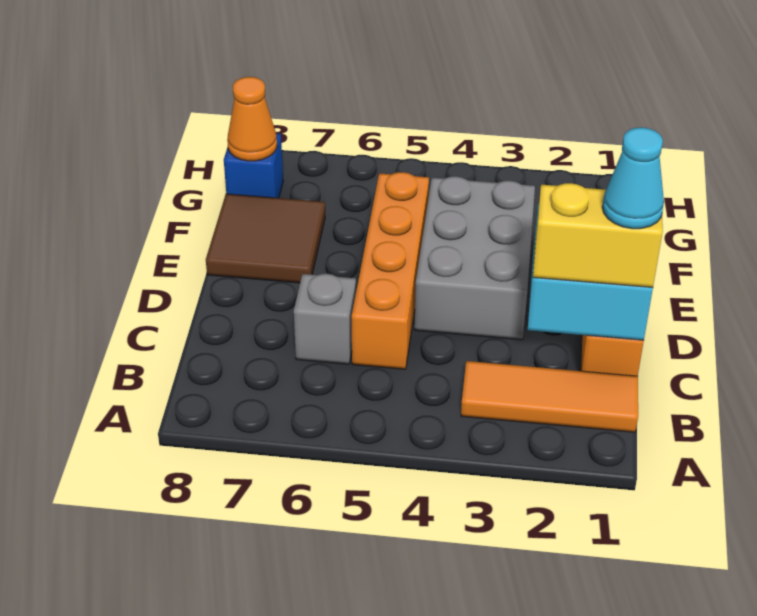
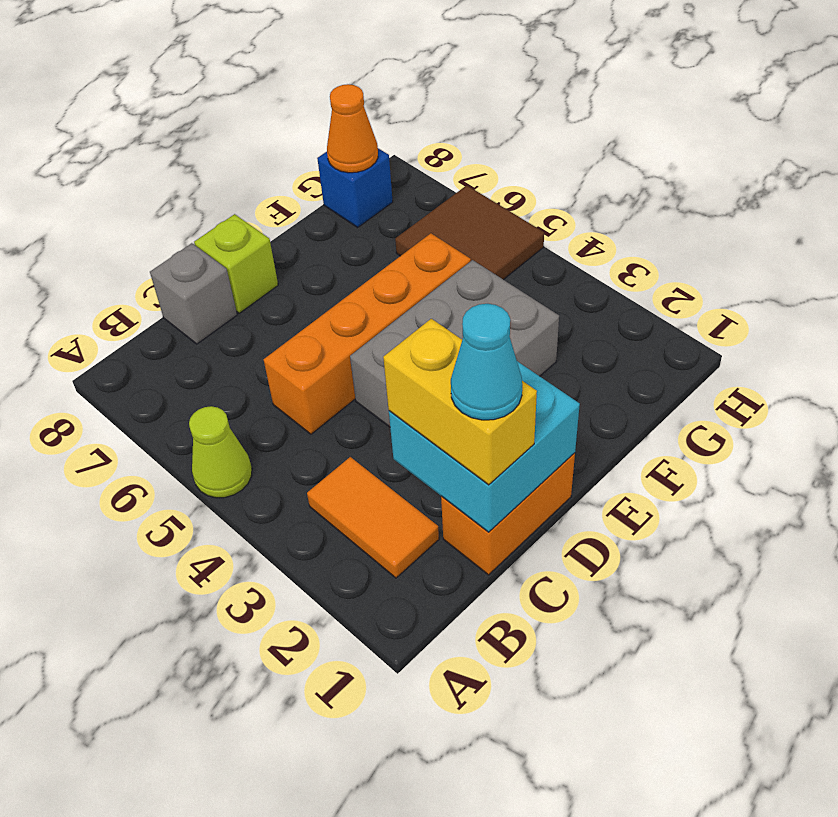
none -> lime 1x1 cone [189,406,252,498]
orange 1x3 tile [461,361,638,432] -> orange 1x2 tile [307,457,439,578]
grey 1x1 brick [294,274,356,364] -> grey 1x1 brick moved to [150,243,237,344]
none -> lime 1x1 brick [194,214,278,313]
brown 2x2 tile [206,194,325,283] -> brown 2x2 tile moved to [395,185,544,280]

